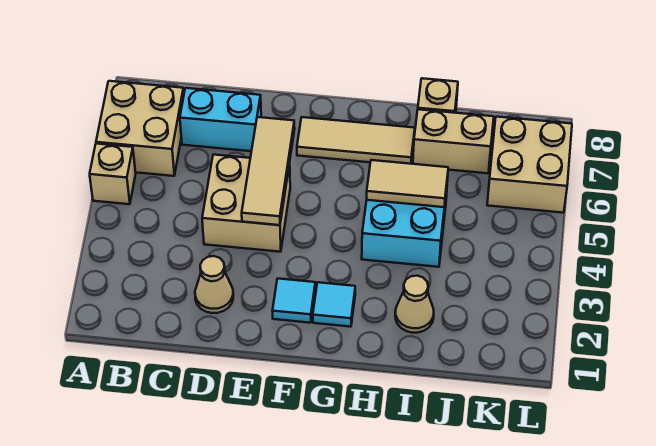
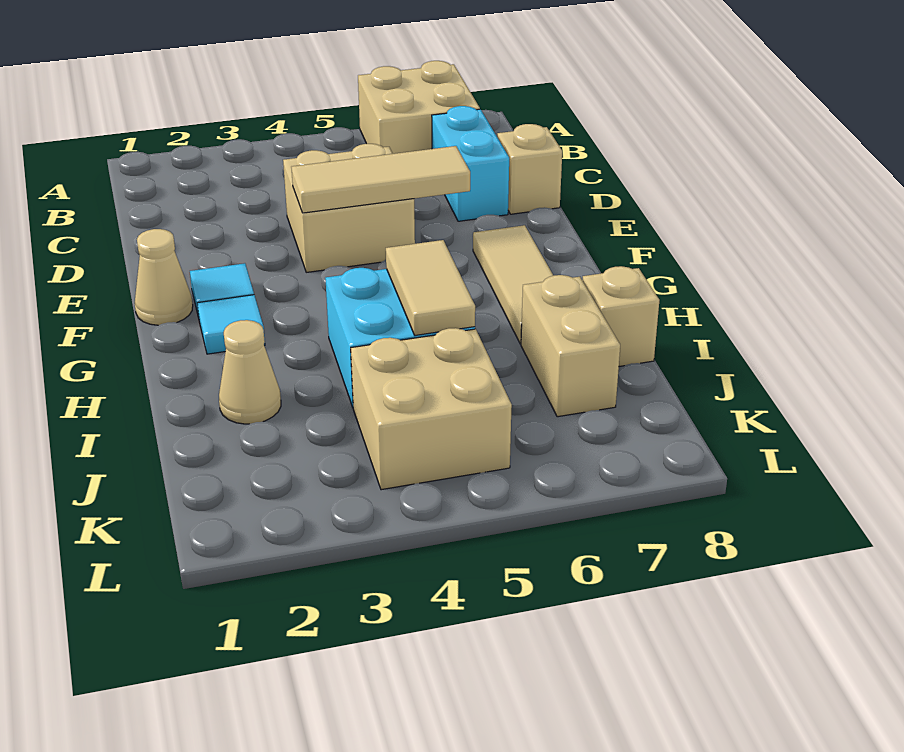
tan 1x1 brick [90,144,136,204] -> tan 1x1 brick moved to [497,124,562,214]
tan 1x1 cone [195,256,233,313] -> tan 1x1 cone moved to [135,229,193,325]
tan 2x2 brick [487,117,572,213] -> tan 2x2 brick moved to [351,328,512,490]

